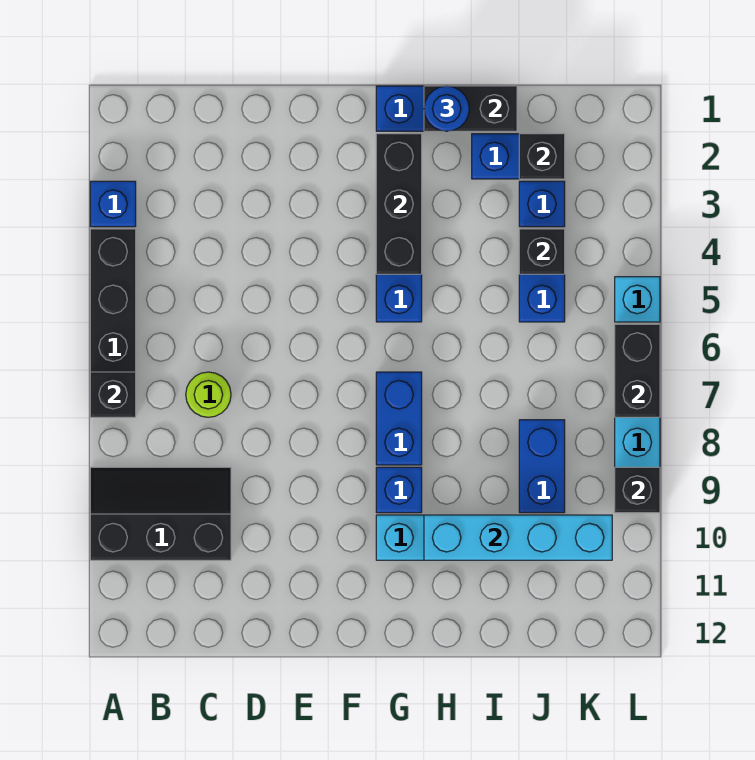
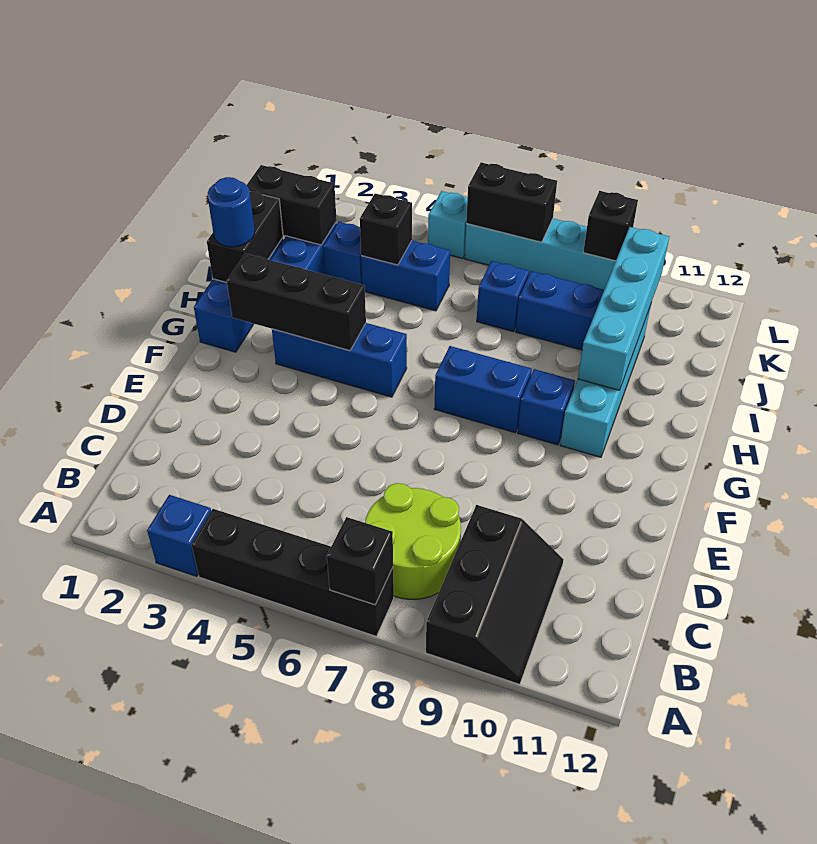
black 2x3 slope [90,467,231,560] -> black 2x3 slope turned to [426,505,564,684]
lime 1x1 round brick [186,372,231,417] -> lime 2x2 round brick [365,483,461,599]
black 1x1 brick [519,134,565,179] -> black 1x2 brick [247,165,337,245]
none -> blue 1x1 brick [477,261,529,332]

